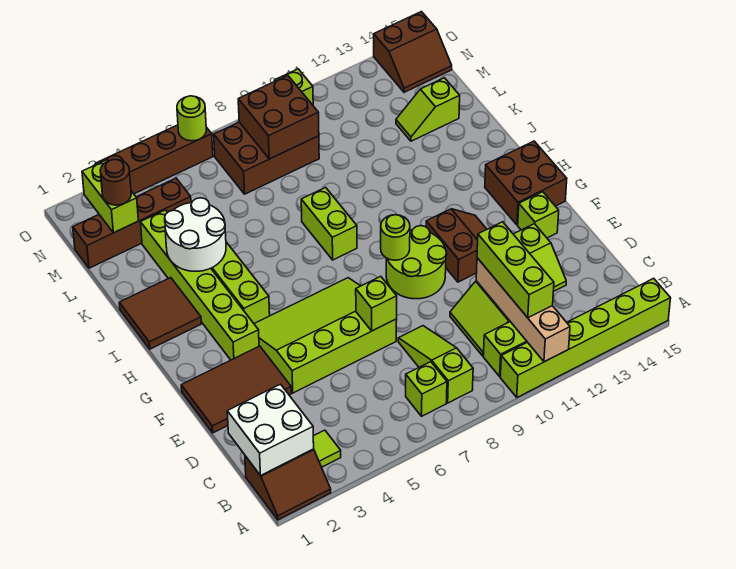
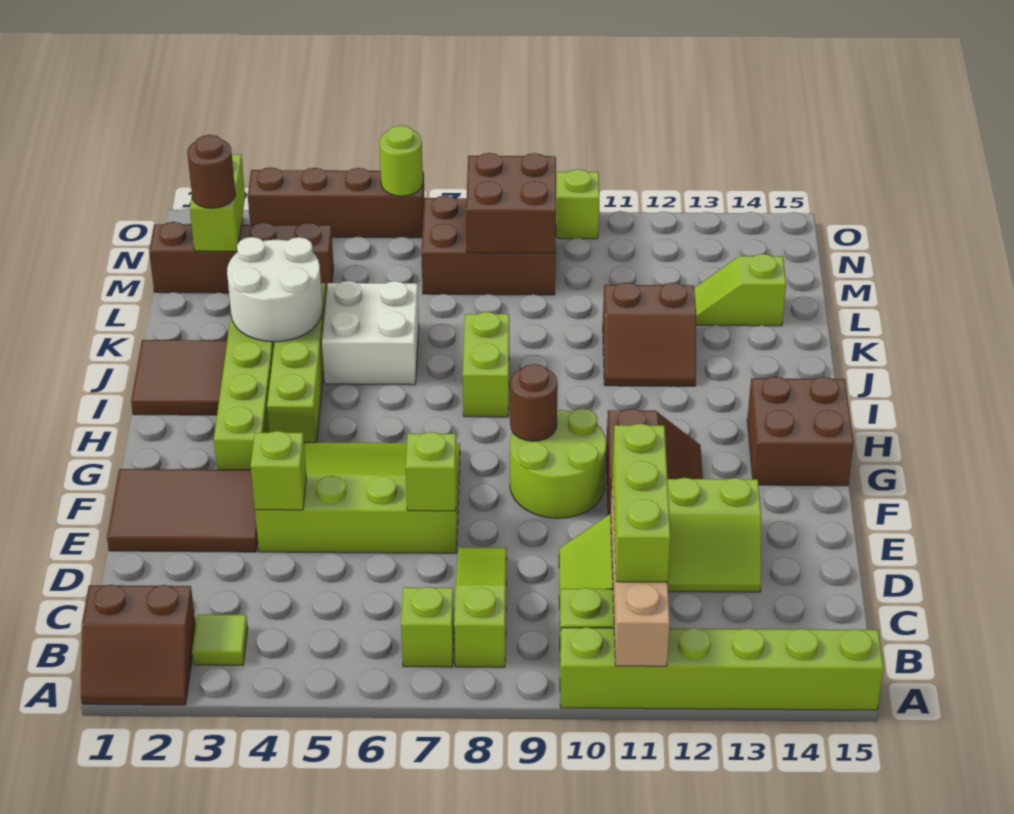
white 2x2 brick [227,384,314,476] -> white 2x2 brick moved to [322,281,419,385]
lime 1x1 brick [518,192,559,238] -> lime 1x1 brick moved to [251,431,306,510]
lime 1x1 round brick [381,215,410,260] -> brown 1x1 round brick [510,364,558,441]
brown 2x2 slope [374,12,452,92] -> brown 2x2 slope moved to [603,283,696,386]

